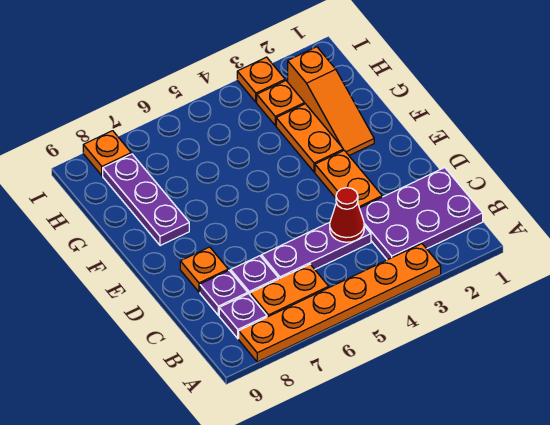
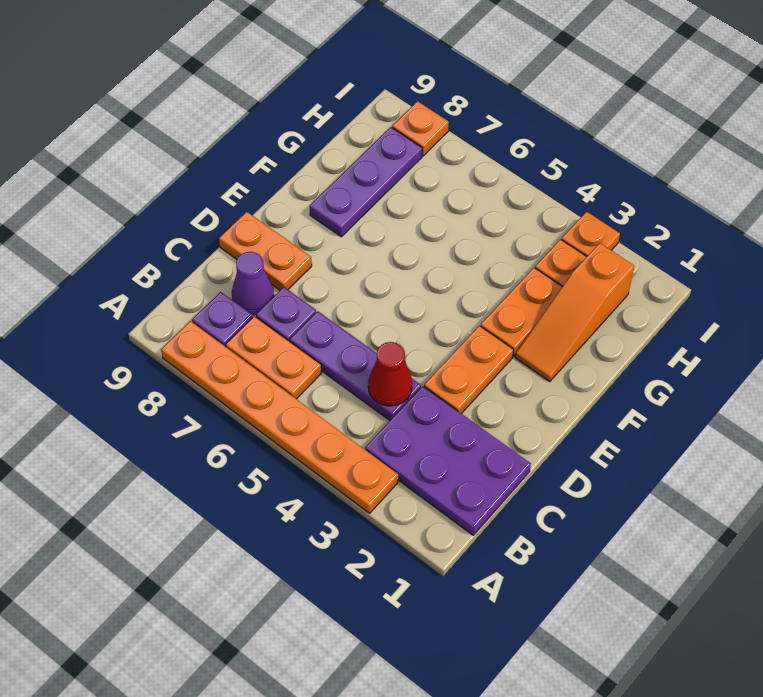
purple 1x1 plate [200,270,248,315] -> purple 1x1 cone [232,252,274,315]
orange 1x1 plate [180,247,228,292] -> orange 1x2 plate [219,212,312,290]

